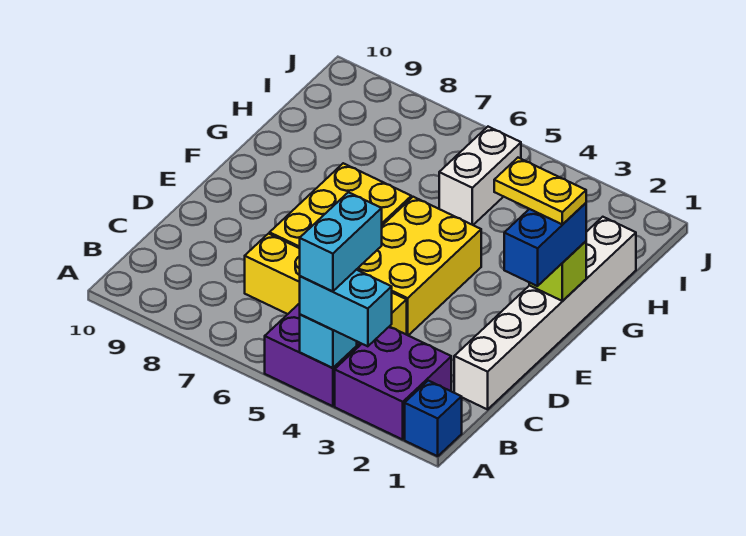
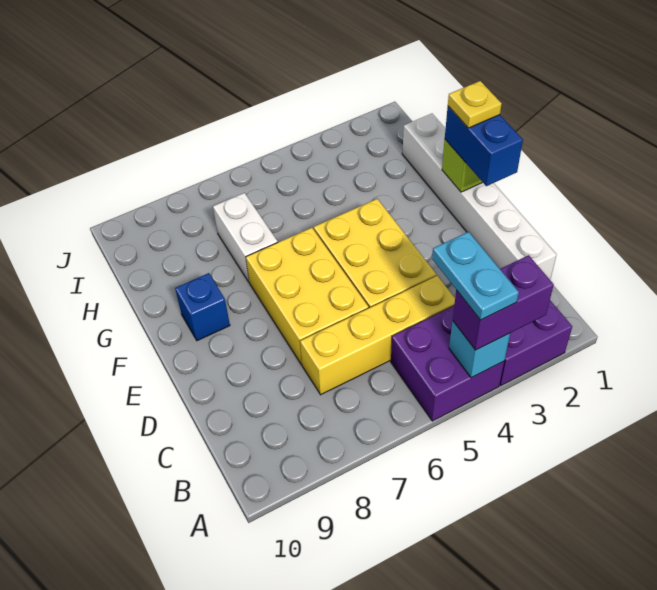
blue 1x1 brick [405,381,462,456] -> blue 1x1 brick moved to [175,273,230,341]
cyan 1x2 brick [300,270,392,346] -> purple 1x2 brick [453,255,554,350]
cyan 1x2 brick [300,192,382,292] -> cyan 1x2 plate [432,232,519,320]
yellow 1x2 plate [494,158,586,225] -> yellow 1x1 plate [448,81,502,128]
white 1x2 brick [439,127,521,225] -> white 1x2 brick moved to [213,193,278,283]

